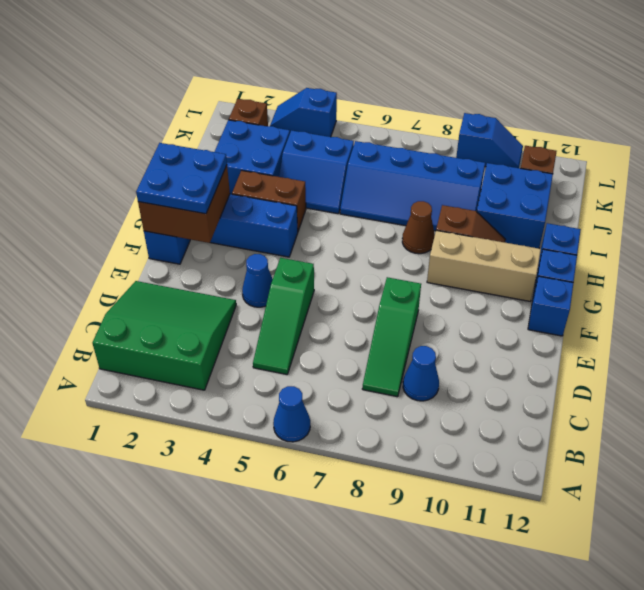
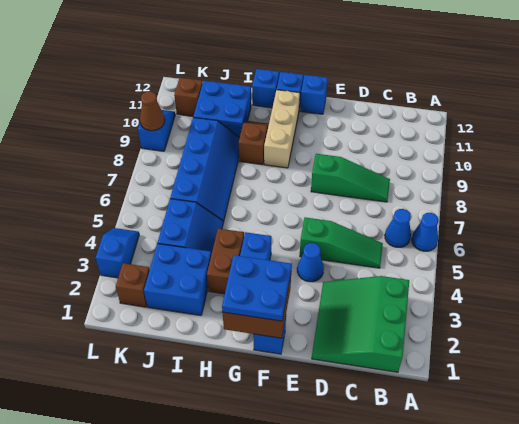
blue 1x1 cone [403,346,439,401] -> blue 1x1 cone moved to [385,209,411,247]
brown 1x1 cone [402,201,435,254] -> brown 1x1 cone moved to [140,91,165,131]
blue 1x2 slope [270,88,337,137] -> blue 1x2 slope turned to [96,228,139,278]

